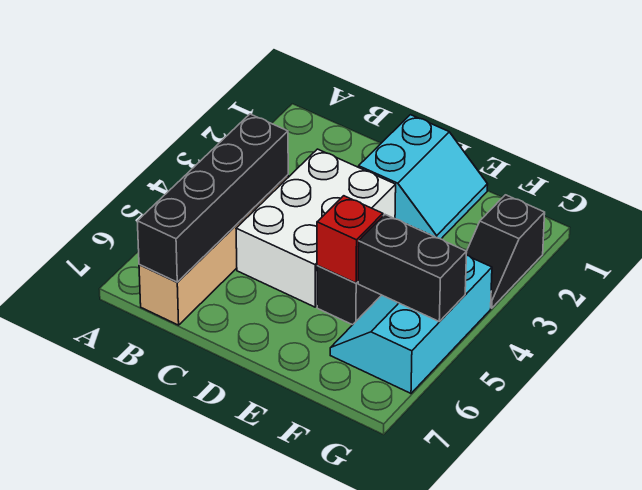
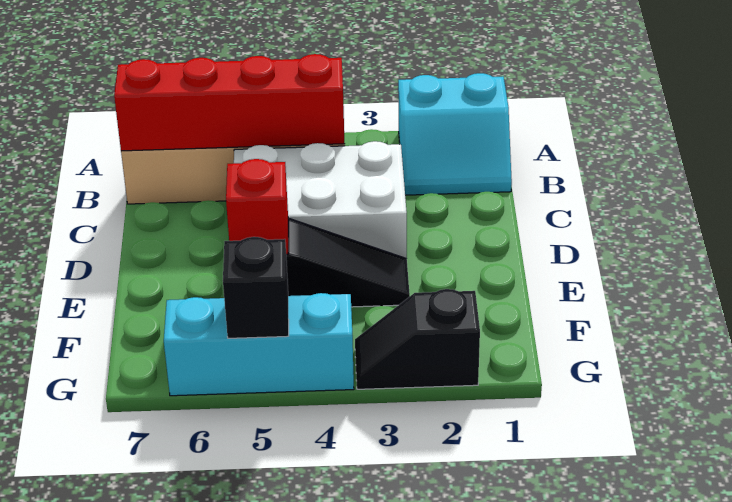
black 1x4 brick [137,114,288,282] -> red 1x4 brick [114,54,344,151]
cyan 2x2 slope [359,115,488,239] -> cyan 2x2 slope moved to [398,73,512,195]
black 1x2 brick [358,215,467,322] -> black 1x1 brick [223,237,289,338]

